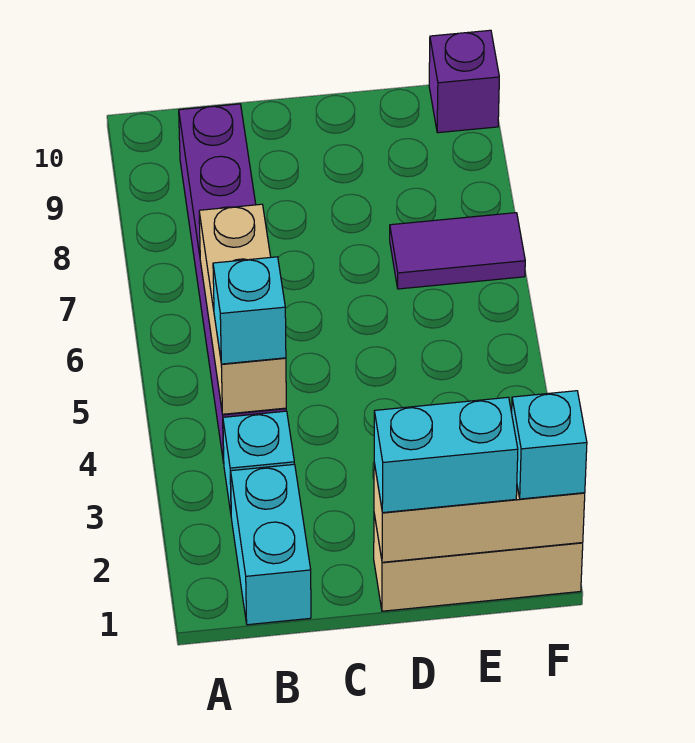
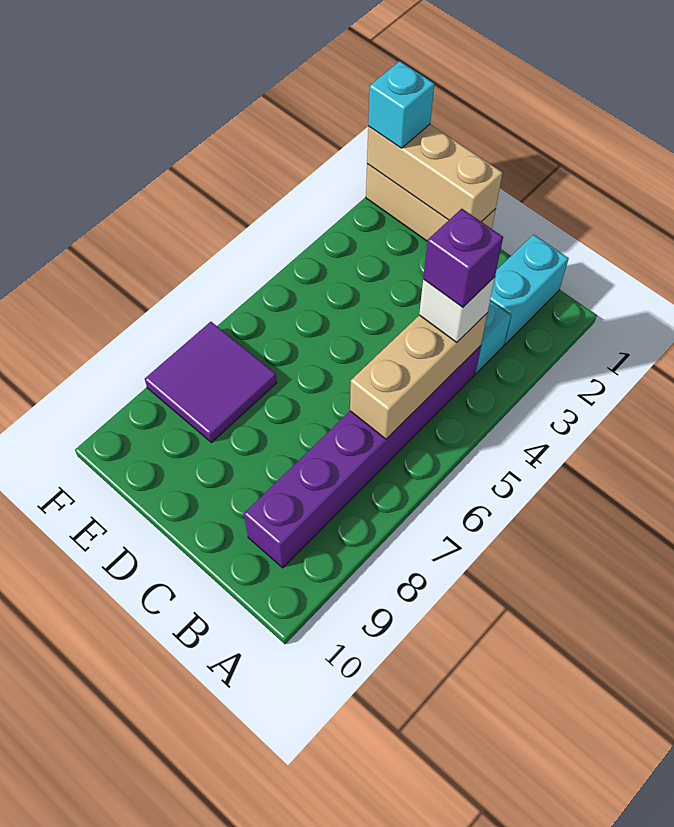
cyan 1x1 brick [213,257,286,364] -> white 1x1 brick [419,277,495,343]
cyan 1x2 brick [374,397,518,513] -> none
purple 1x2 tile [390,213,525,289] -> purple 2x2 tile [145,322,277,443]
purple 1x1 brick [429,30,499,133] -> purple 1x1 brick moved to [423,209,503,307]

